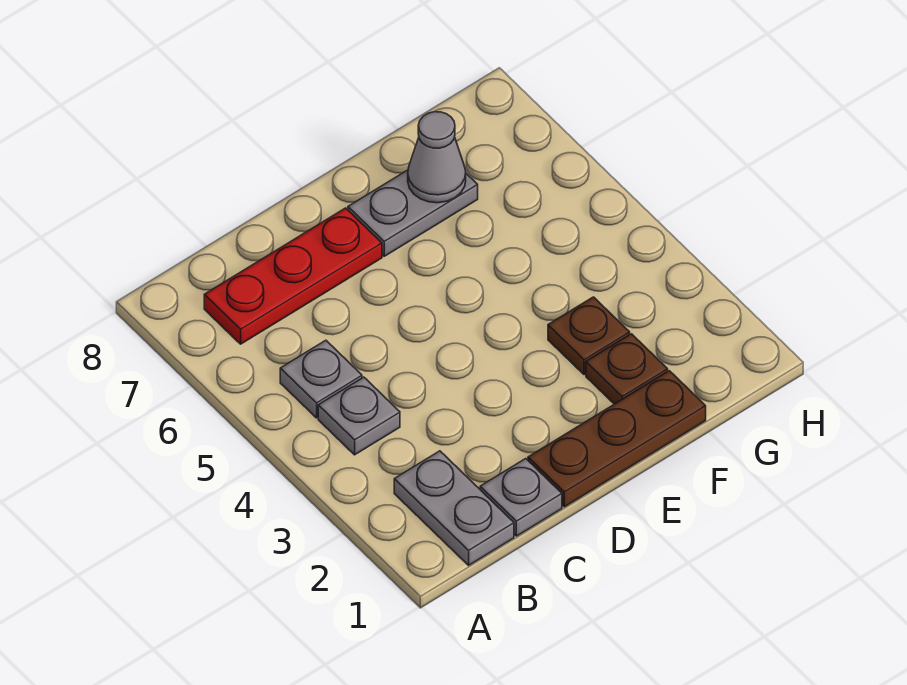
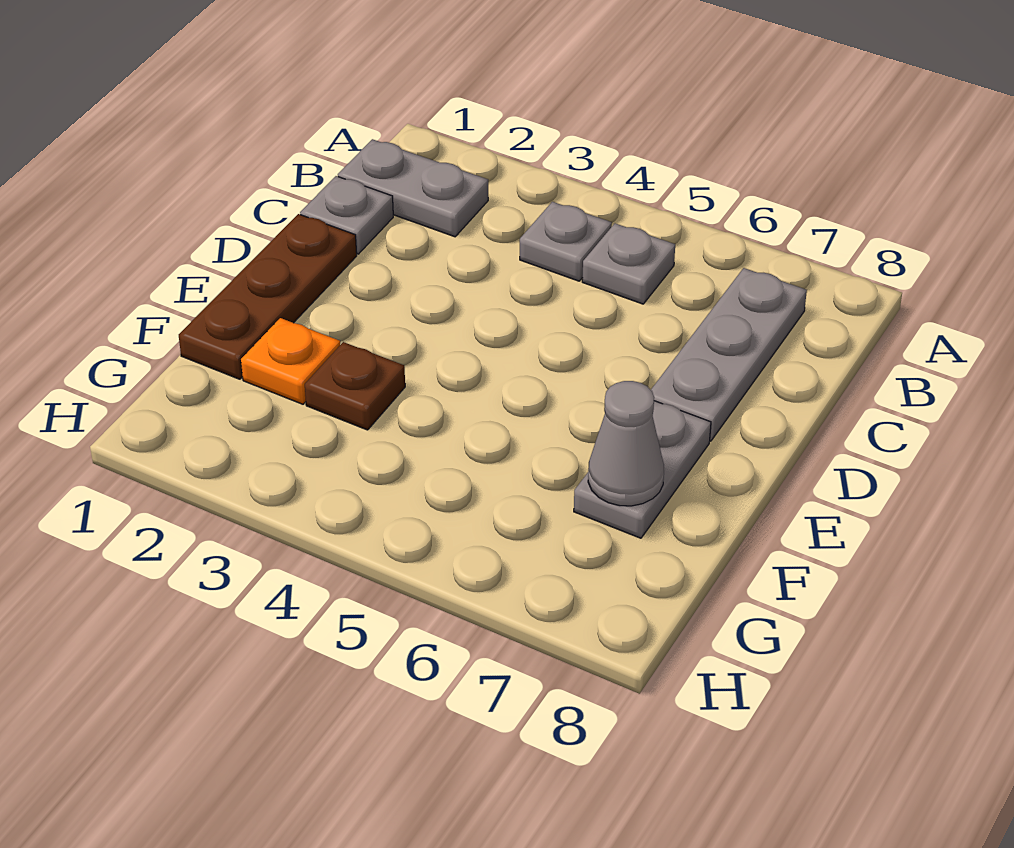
red 1x3 plate [204,208,382,344] -> grey 1x3 plate [651,268,807,441]
brown 1x1 plate [586,334,668,404] -> orange 1x1 plate [241,318,340,404]

